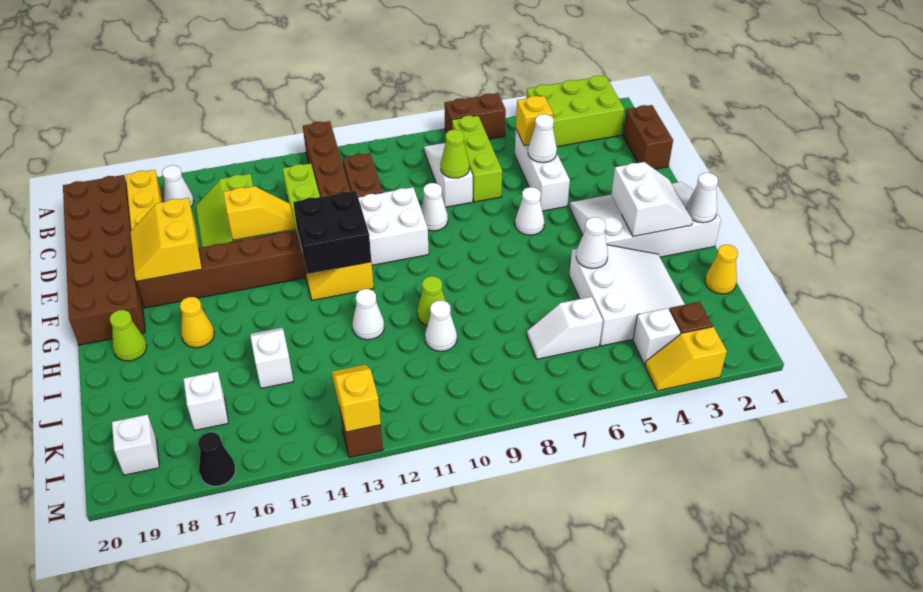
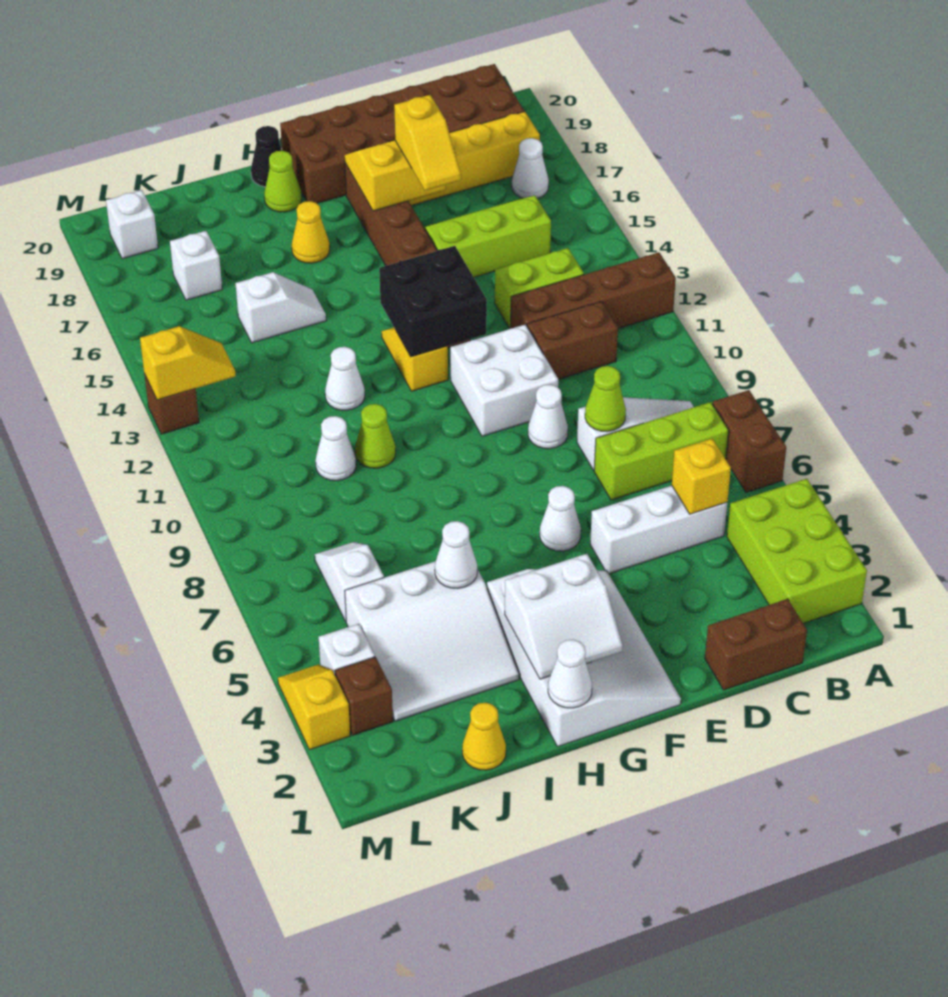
white 1x1 cone [528,114,557,163] -> none
yellow 1x2 slope [223,186,295,240] -> yellow 1x2 slope moved to [394,95,461,190]
black 1x1 cone [198,432,235,486] -> black 1x1 cone moved to [251,126,282,187]

